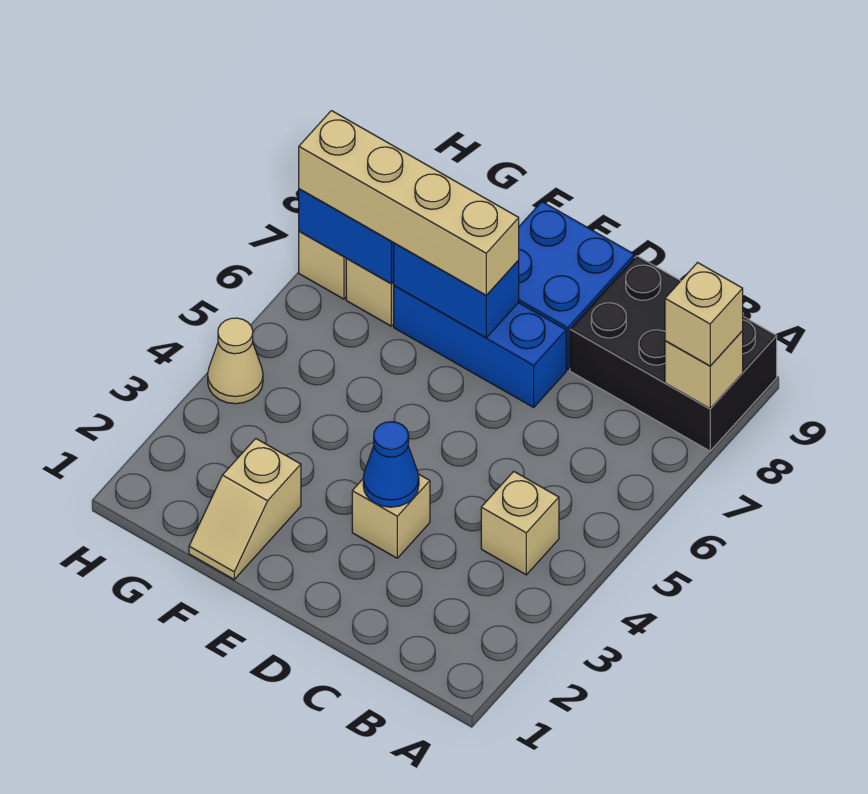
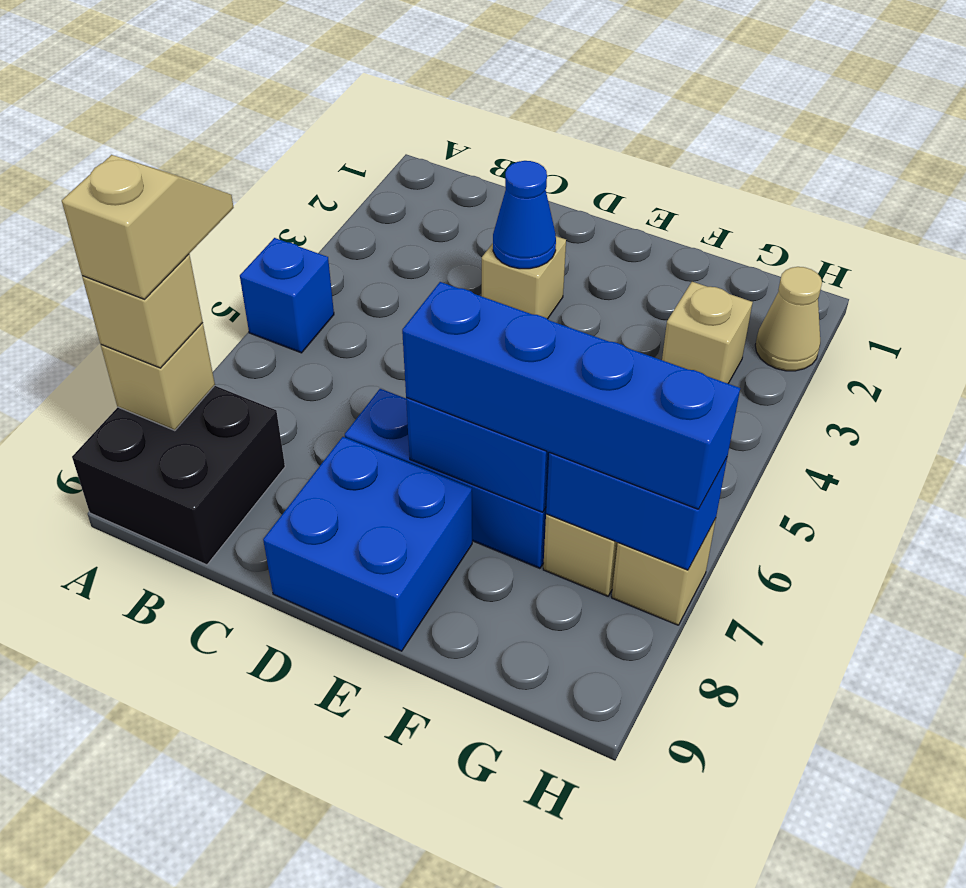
none -> blue 1x1 brick [240,238,334,353]
black 2x3 brick [570,256,777,451] -> black 2x2 brick [72,386,285,565]
tan 1x1 brick [481,471,559,575] -> tan 1x1 brick moved to [662,282,753,383]
tan 1x4 brick [299,111,519,295] -> blue 1x4 brick [402,282,740,509]
tan 1x2 slope [189,439,301,579] -> tan 1x2 slope moved to [62,155,234,299]
tan 1x1 cone [208,318,263,404] -> tan 1x1 cone moved to [755,267,822,371]

